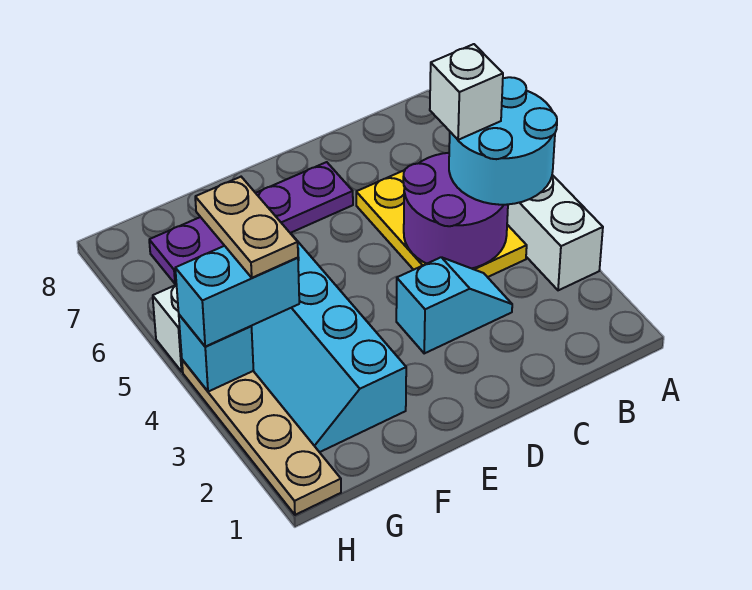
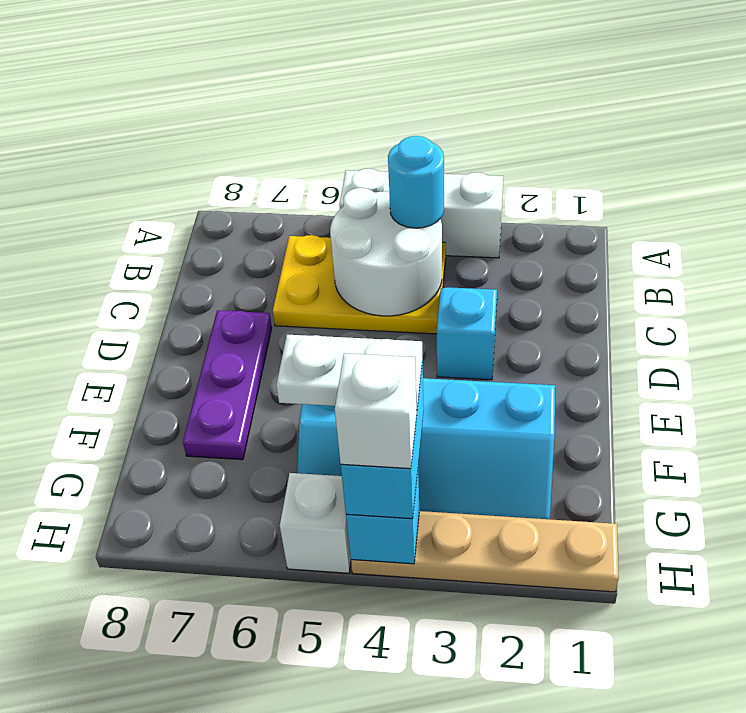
cyan 2x2 round brick [449,77,557,205] -> cyan 1x1 round brick [388,136,444,228]
purple 2x2 round brick [403,153,508,269] -> white 2x2 round brick [330,188,442,316]
white 1x1 brick [430,44,503,140] -> white 1x1 brick moved to [335,353,417,469]
purple 1x4 plate [149,162,353,284] -> purple 1x3 plate [183,310,272,460]
tan 1x2 plate [195,177,298,278] -> white 1x2 plate [276,335,422,407]

